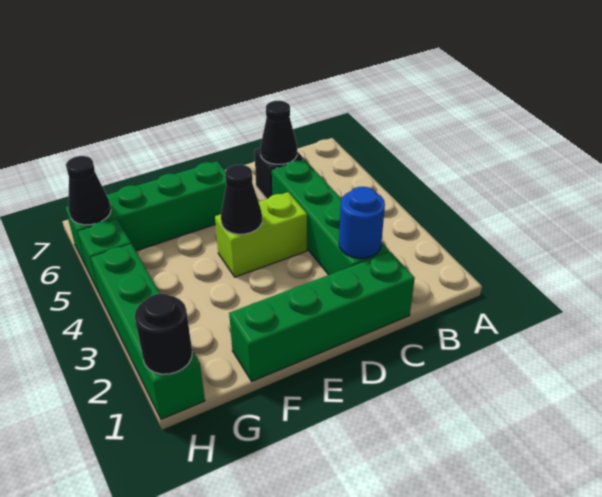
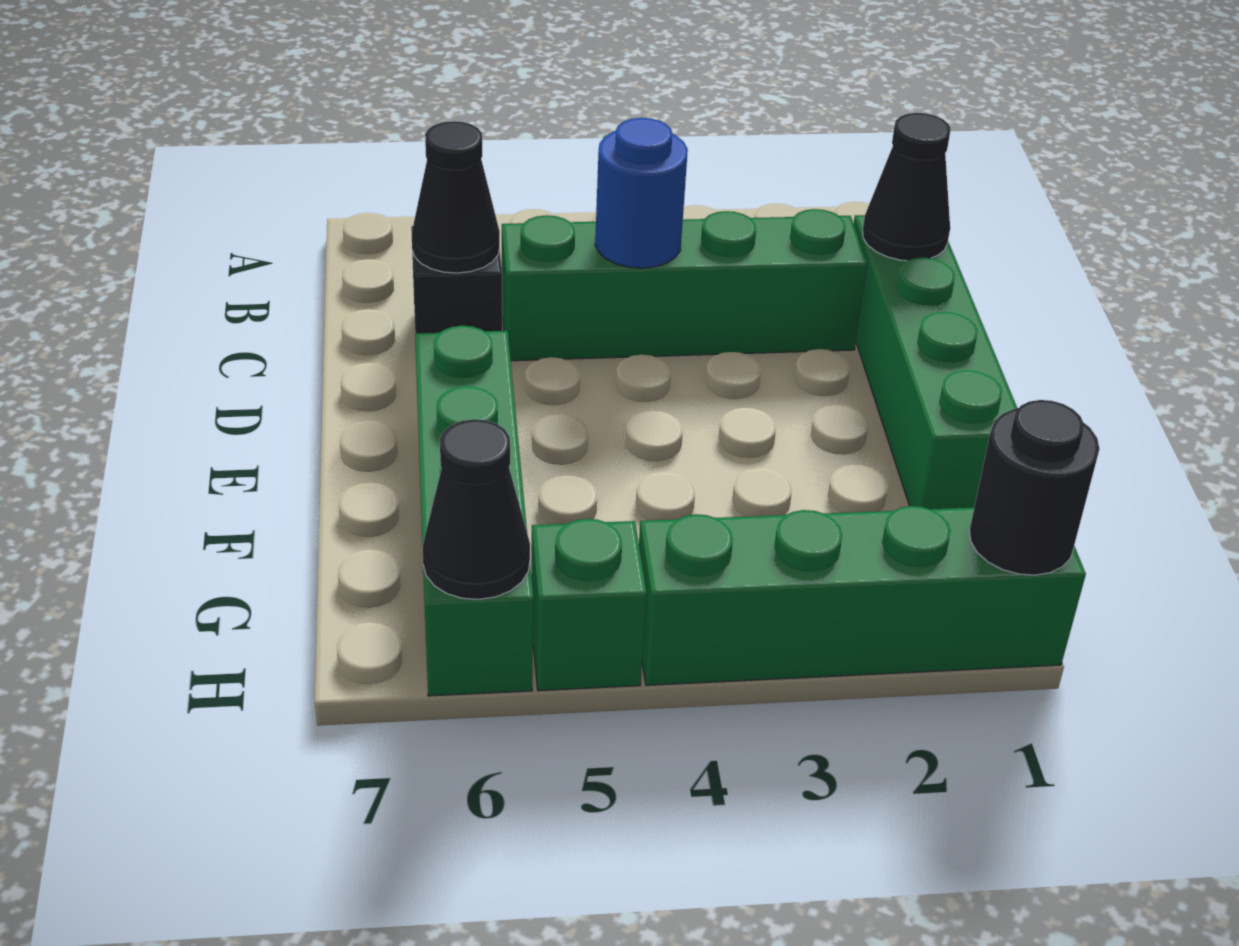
blue 1x1 round brick [339,187,385,258] -> blue 1x1 round brick moved to [595,118,688,268]
lime 1x2 brick [215,192,307,277] -> none
black 1x1 cone [221,165,262,234] -> black 1x1 cone moved to [863,113,951,261]

